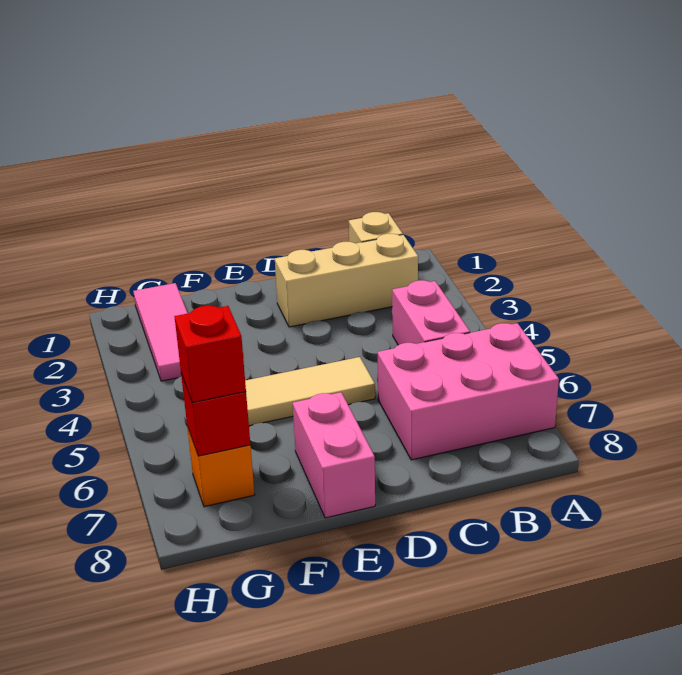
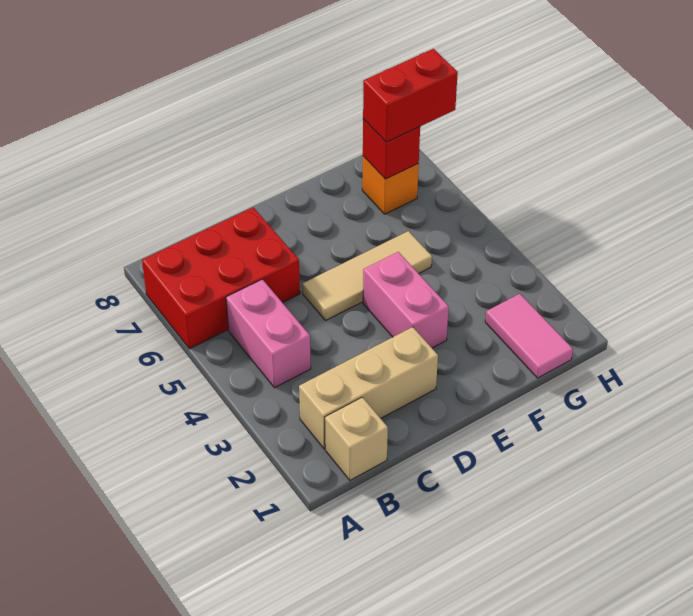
pink 2x3 brick [377,323,559,460] -> red 2x3 brick [142,207,300,349]
pink 1x2 brick [293,392,375,518] -> pink 1x2 brick moved to [363,252,449,348]
pink 1x3 tile [133,283,188,381] -> pink 1x2 tile [485,294,573,378]
red 1x1 brick [174,306,246,403] -> red 1x2 brick [363,49,458,142]

